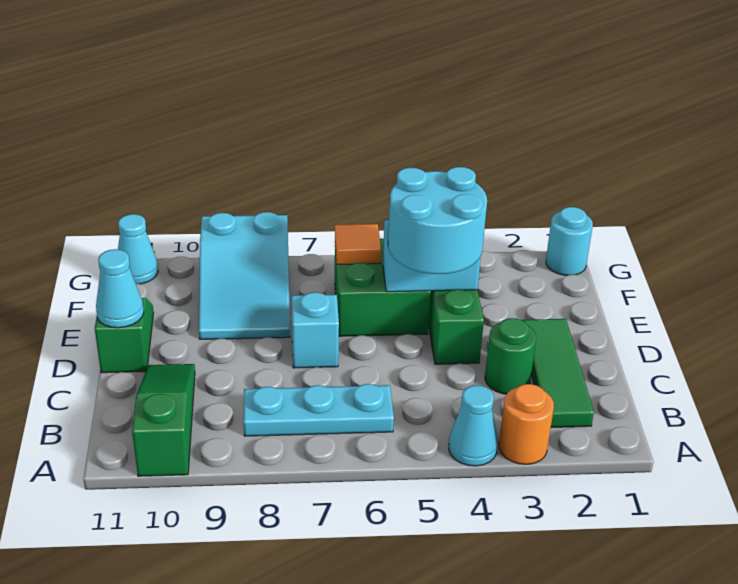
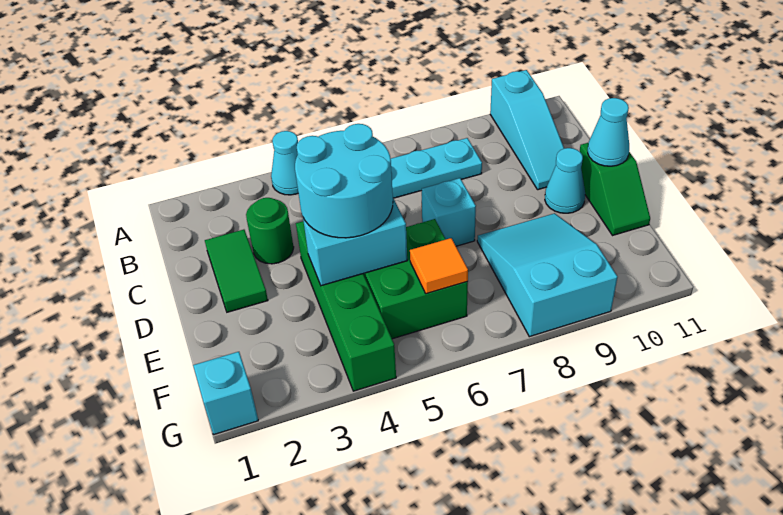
orange 1x1 round brick [499,384,554,464] -> none
green 1x3 slope [132,364,195,476] -> cyan 1x3 slope [490,70,564,190]
green 1x3 tile [523,319,594,427] -> green 1x2 tile [205,230,268,312]
cyan 1x1 round brick [546,207,593,275] -> cyan 1x1 brick [193,352,258,435]
cyan 1x1 cone [118,214,158,284] -> cyan 1x1 cone moved to [545,148,585,213]

